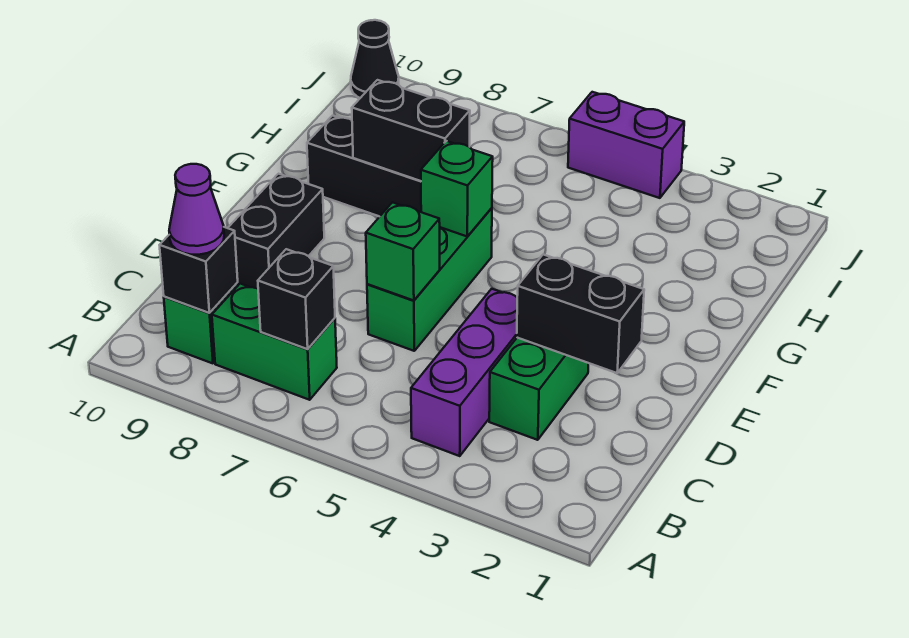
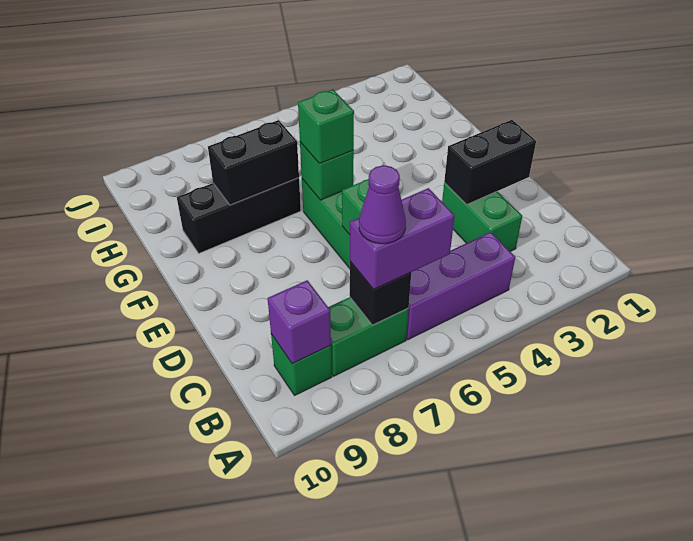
purple 1x3 brick [411,289,517,456] -> purple 1x3 brick turned to [406,232,515,340]
black 1x1 brick [160,227,238,313] -> purple 1x1 brick [268,280,331,364]
purple 1x1 cone [169,164,224,255] -> purple 1x1 cone moved to [359,165,406,244]
black 1x2 brick [228,174,324,288] -> none
none -> green 1x1 brick [298,89,354,163]
purple 1x2 brick [568,92,684,198] -> purple 1x2 brick moved to [350,188,455,289]
black 1x1 cone [351,20,399,98] -> none

